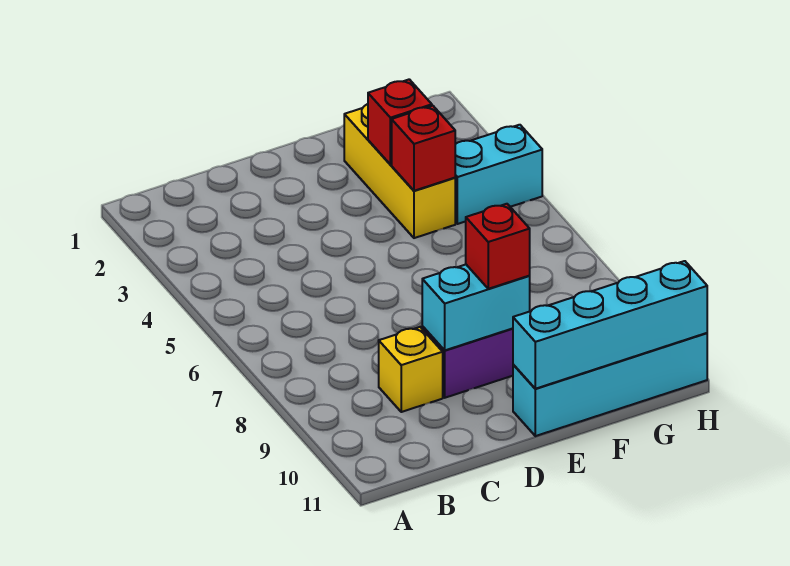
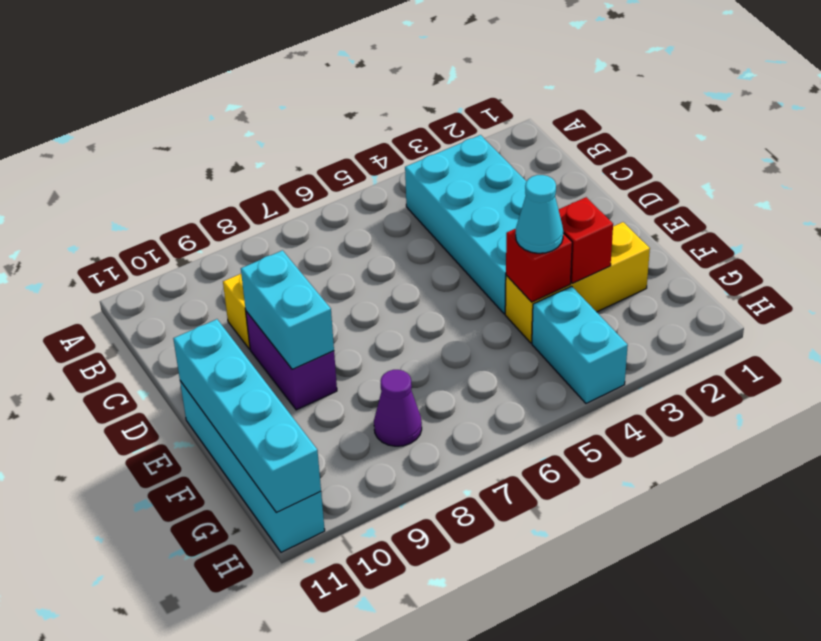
none -> cyan 2x4 brick [405,135,526,314]
red 1x1 brick [466,204,530,289] -> none
none -> cyan 1x1 cone [516,175,563,253]
none -> purple 1x1 cone [374,370,422,446]

